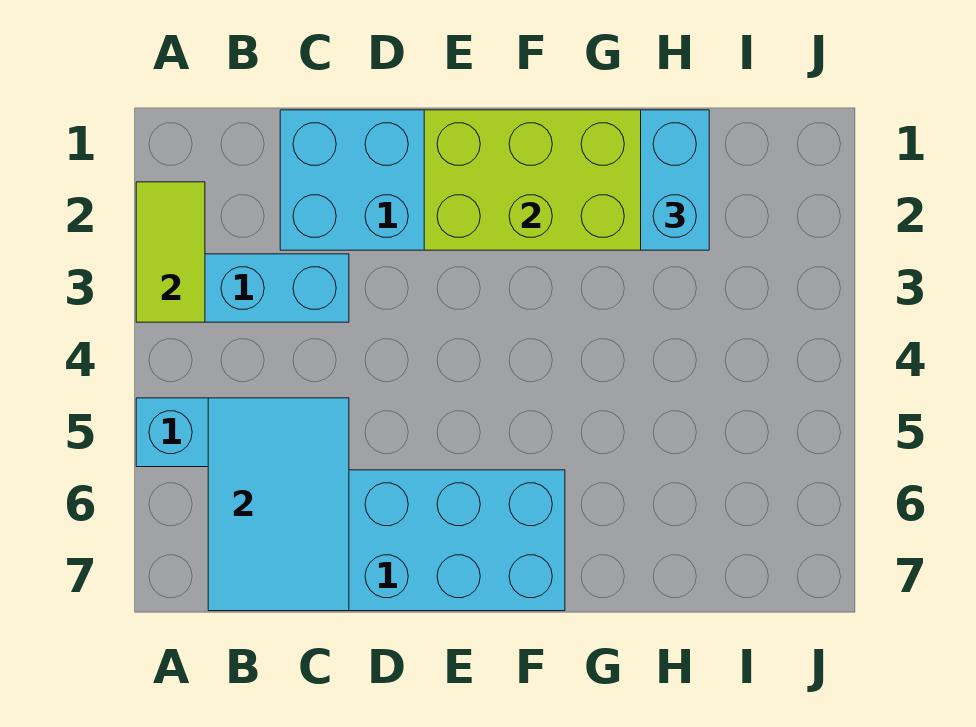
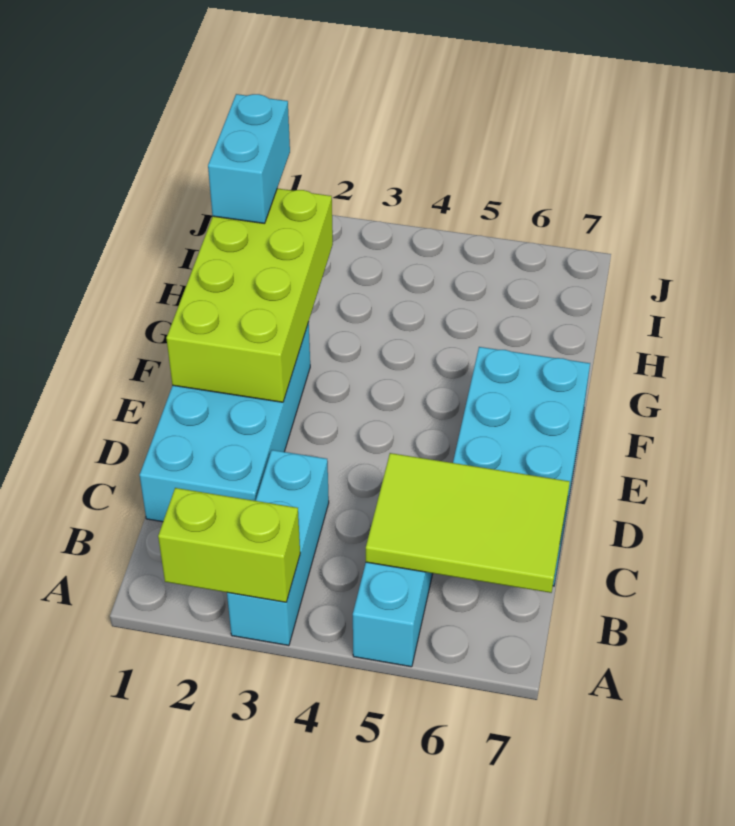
lime 1x2 tile [136,182,205,322] -> lime 1x2 brick [158,488,300,602]
cyan 2x3 tile [208,398,349,611] -> lime 2x3 tile [366,453,570,593]
cyan 1x2 brick [641,110,709,250] -> cyan 1x2 brick turned to [208,94,290,224]

